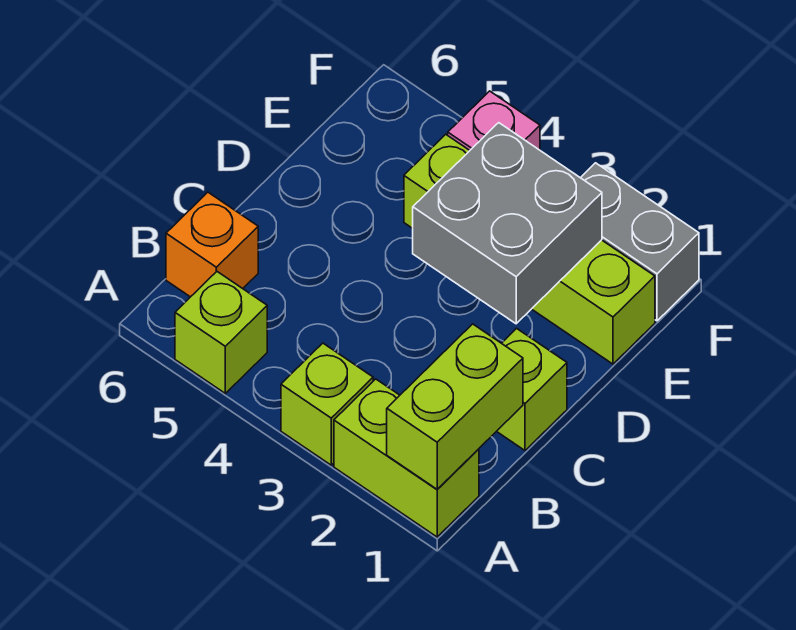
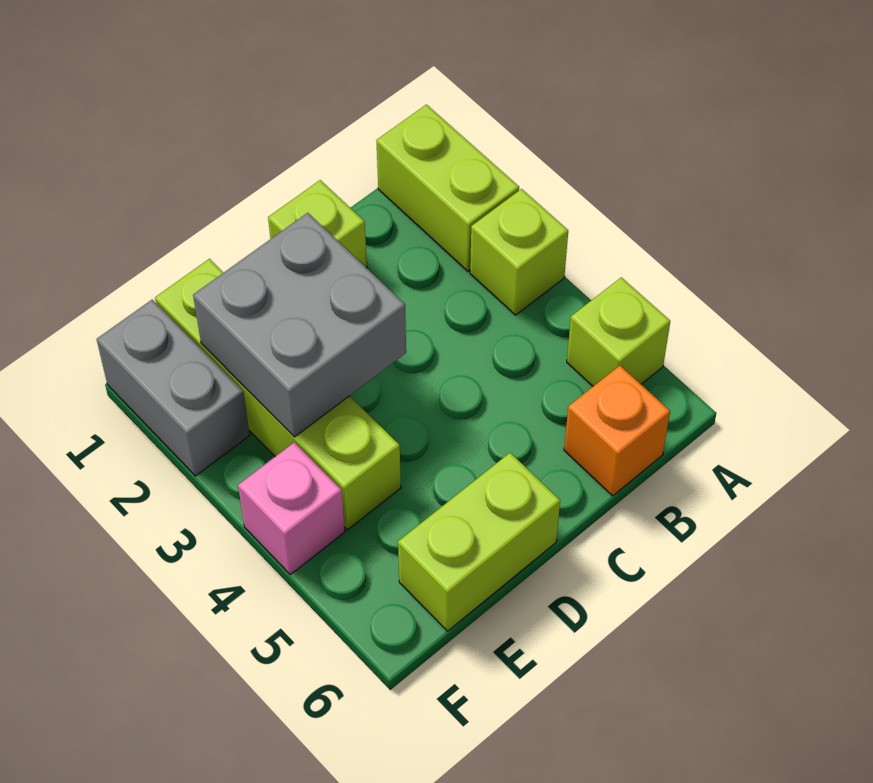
lime 1x2 brick [387,324,523,489] -> lime 1x2 brick moved to [398,453,560,631]

